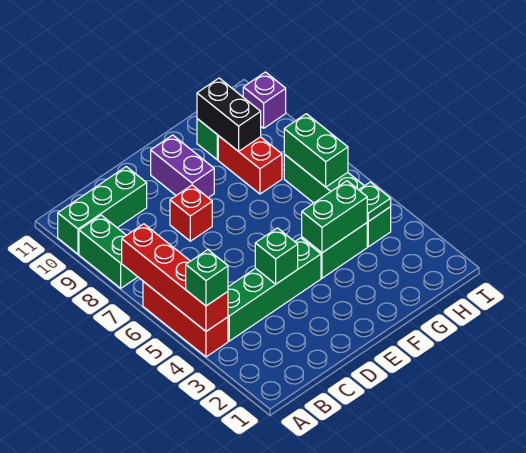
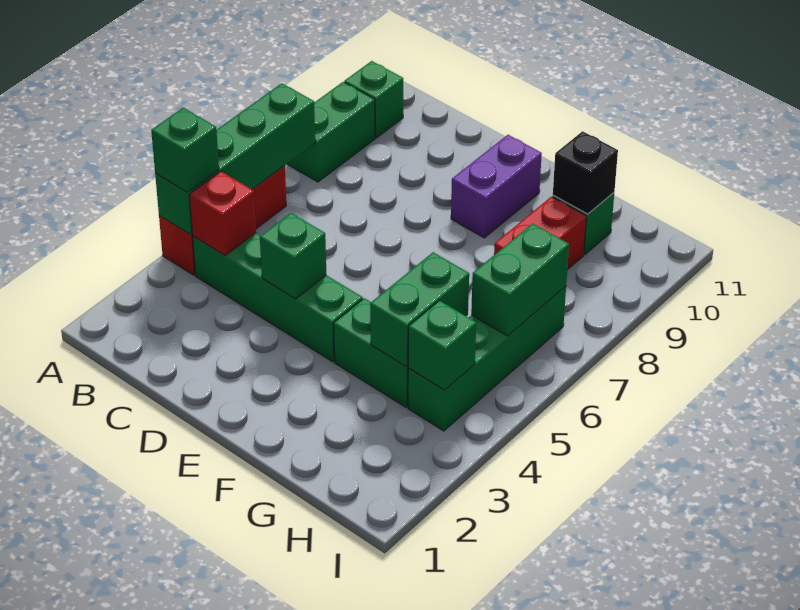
red 1x4 brick [122,224,228,331] -> green 1x4 brick [155,83,315,235]
green 1x3 brick [58,167,147,254] -> green 1x1 brick [344,61,403,138]
red 1x1 brick [170,185,212,241] -> red 1x1 brick moved to [189,171,256,255]
green 1x2 brick [302,181,367,253] -> green 1x2 brick turned to [370,252,469,366]
black 1x2 brick [197,78,261,151] -> black 1x1 brick [553,131,618,214]
green 1x1 plate [359,182,391,221] -> green 1x1 brick [408,301,476,390]
purple 1x1 brick [243,72,286,128] -> none

